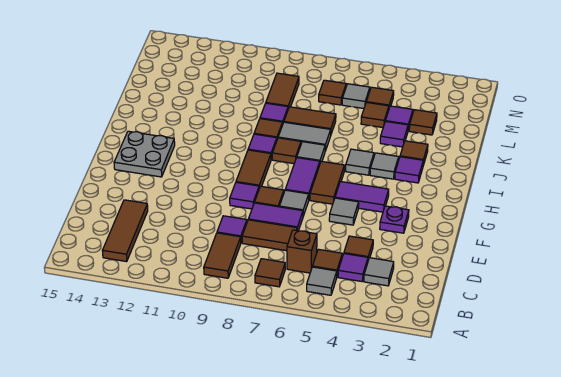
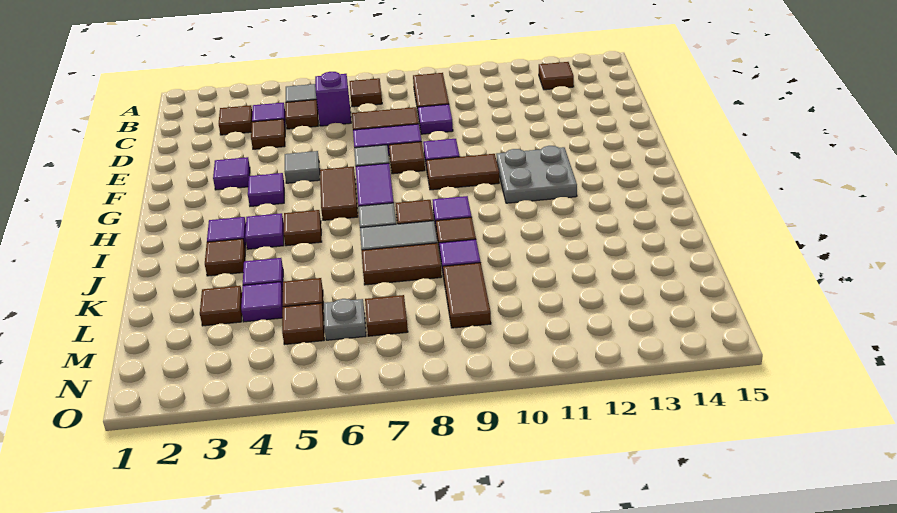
brown 1x3 tile [102,200,148,262] -> brown 1x1 tile [539,62,574,90]
grey 1x1 tile [364,258,394,286] -> brown 1x1 tile [219,105,252,135]
brown 1x1 brick [287,230,317,273] -> purple 1x1 brick [315,72,351,126]
purple 1x1 plate [380,206,409,233] -> purple 1x1 tile [213,157,250,190]
purple 1x2 tile [335,182,389,212] -> purple 1x1 tile [248,173,284,206]
brown 1x2 tile [236,150,271,188] -> brown 1x2 tile turned to [426,154,499,190]
grey 2x2 plate [114,131,175,177] -> grey 2x2 plate moved to [496,146,577,203]
grey 1x1 tile [370,153,399,179] -> purple 1x1 tile [245,213,284,249]
grey 1x1 tile [346,149,374,175] -> brown 1x1 tile [284,210,322,246]
grey 1x1 tile [342,84,370,109] -> grey 1x1 plate [324,299,366,340]

